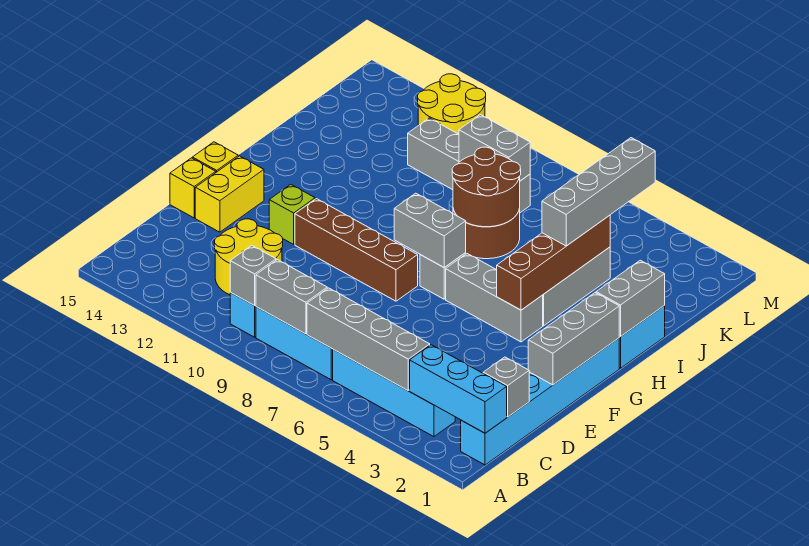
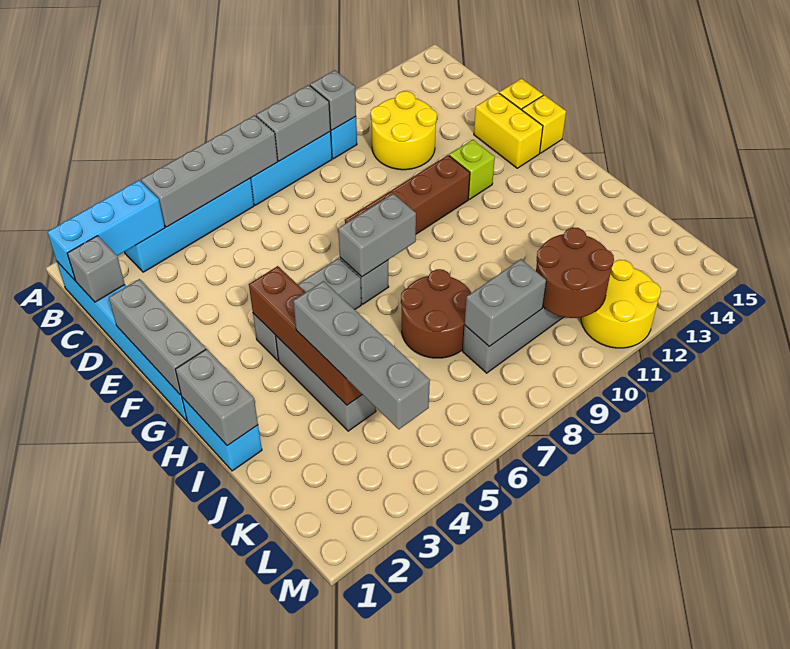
brown 2x2 round brick [452,147,521,227] -> brown 2x2 round brick moved to [536,227,614,318]

